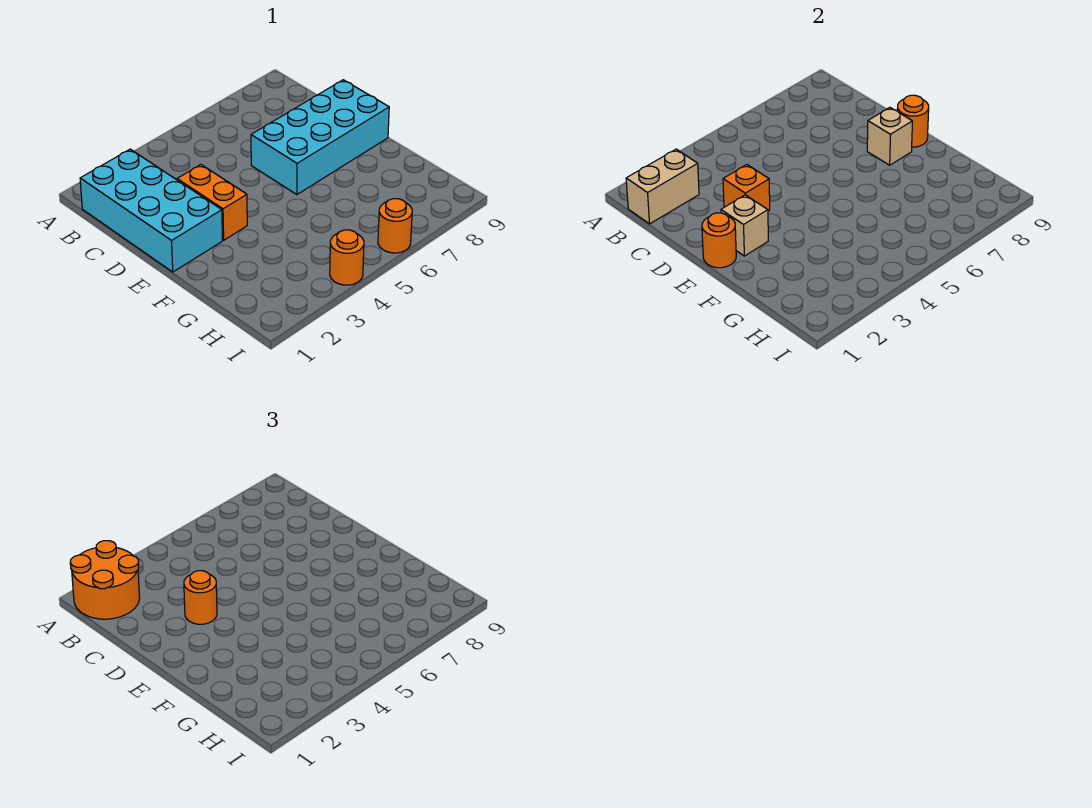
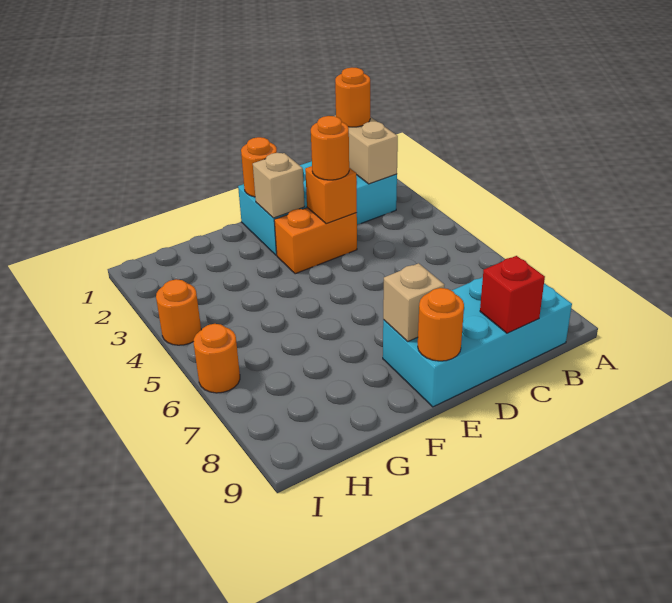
orange 2x2 round brick [70,541,140,619] -> orange 1x1 round brick [335,67,370,127]
none -> red 1x1 brick [480,256,545,333]
cyan 2x4 brick [251,80,389,195] -> cyan 2x4 brick turned to [383,277,572,407]

